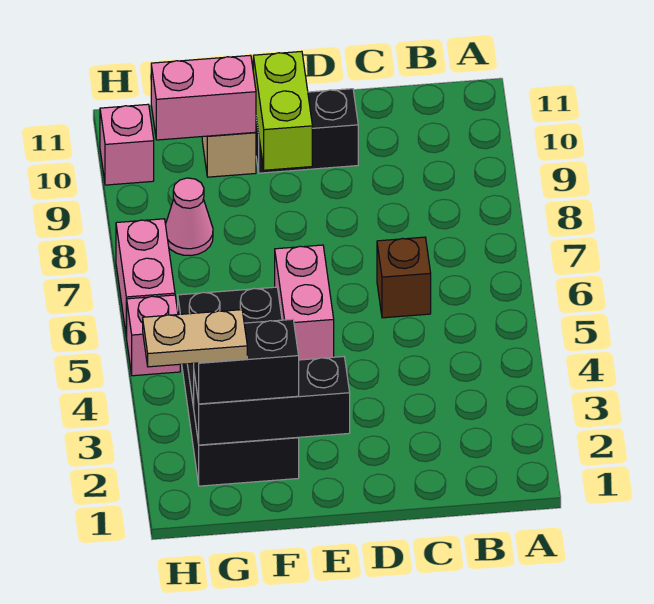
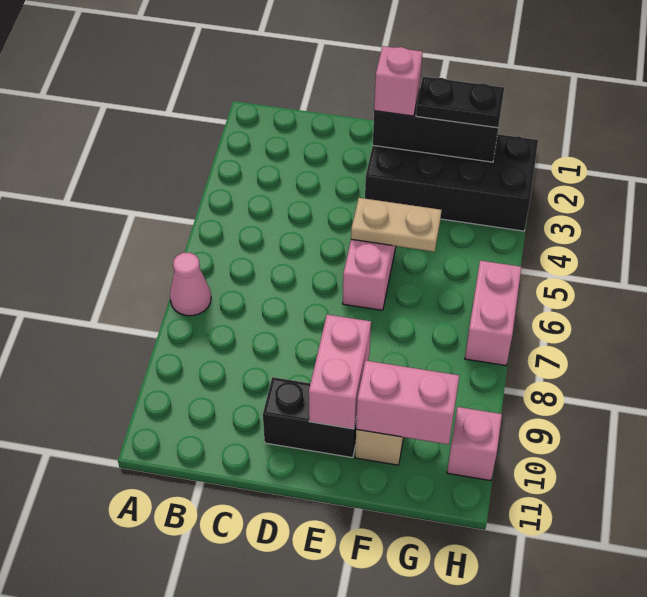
brown 1x1 brick [377,237,431,318] -> none
lime 1x2 brick [253,51,312,170] -> pink 1x2 brick [309,315,371,429]
black 2x4 brick [178,287,299,486] -> black 2x4 brick turned to [365,134,538,231]
black 1x2 brick [194,319,299,404] -> black 1x2 plate [416,77,504,128]
tan 1x2 plate [143,310,247,367] -> tan 1x2 plate moved to [351,198,441,252]
pink 1x1 cone [165,178,213,256] -> pink 1x1 cone moved to [170,252,211,316]
pink 1x1 brick [127,295,180,376] -> pink 1x1 brick moved to [374,46,423,116]

